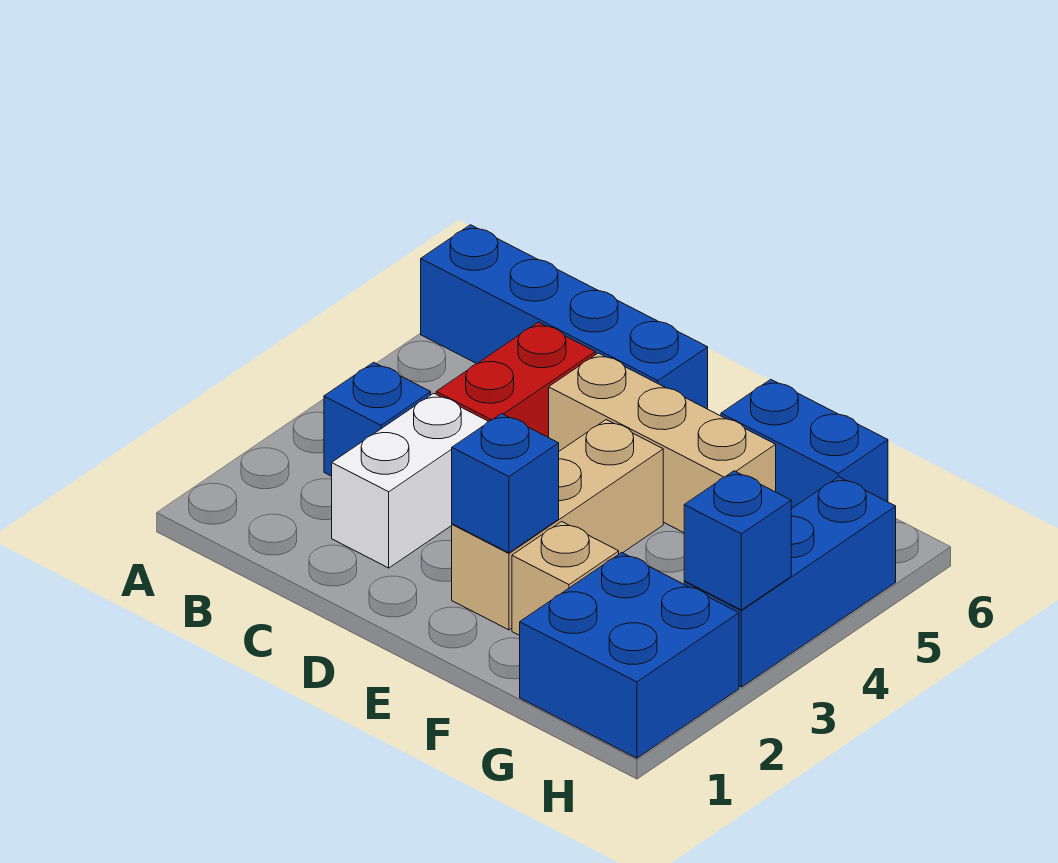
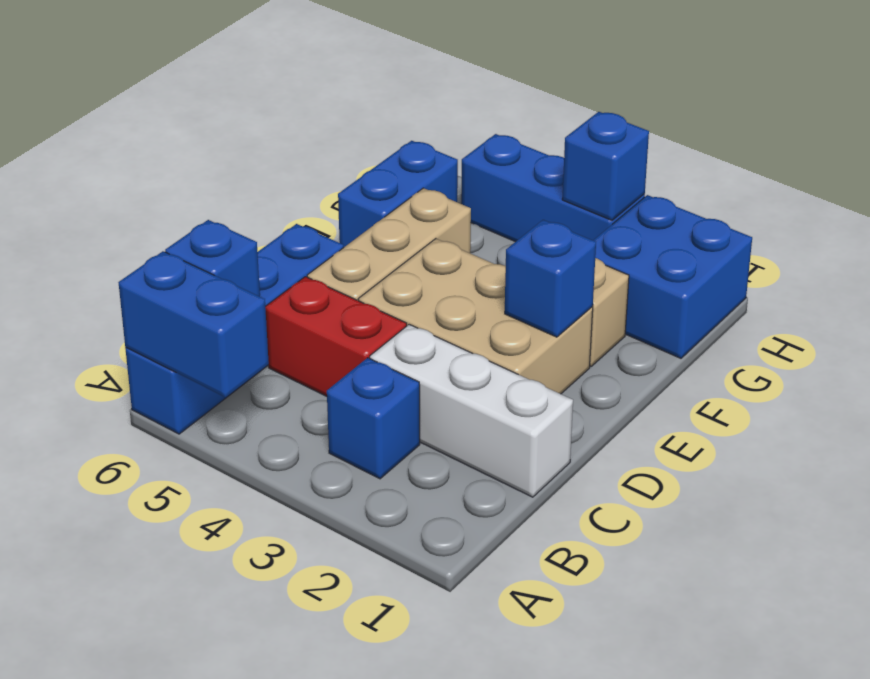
none -> blue 1x2 brick [118,251,269,397]
none -> blue 1x1 brick [165,220,260,297]
white 1x2 brick [332,393,488,568] -> white 1x3 brick [370,324,573,497]
tan 1x3 brick [452,420,663,630] -> tan 2x3 brick [358,239,593,394]

